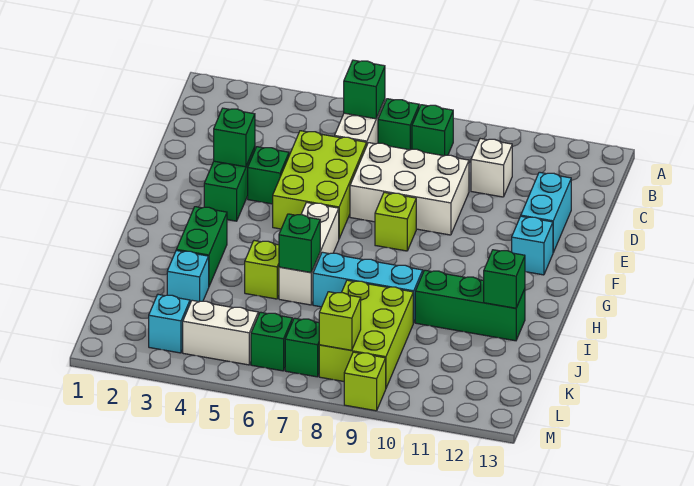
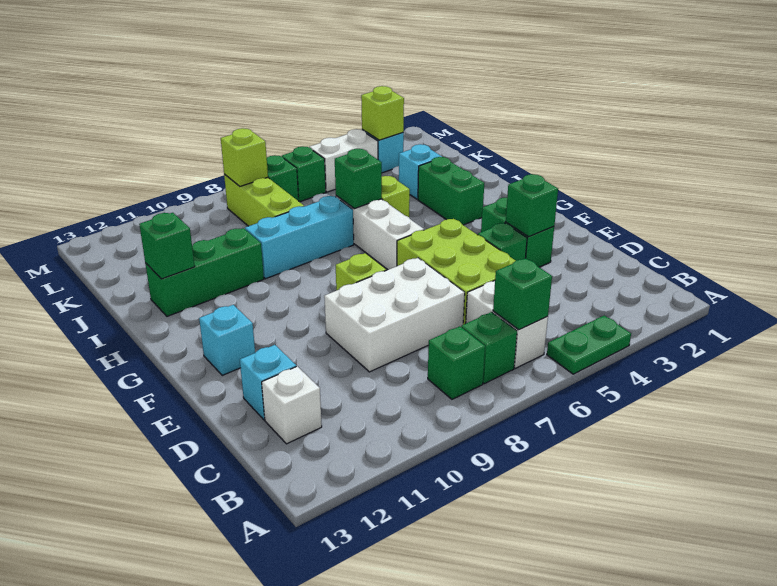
none -> green 1x2 plate [547,316,631,374]
white 1x1 brick [471,139,512,197] -> white 1x1 brick moved to [262,366,322,444]
cyan 1x2 brick [521,172,571,252] -> cyan 1x1 brick [240,345,296,420]
lime 2x3 brick [319,280,413,388] -> lime 1x3 brick [224,174,304,226]
lime 1x1 brick [344,352,386,411] -> lime 1x1 brick moved to [361,86,404,140]

